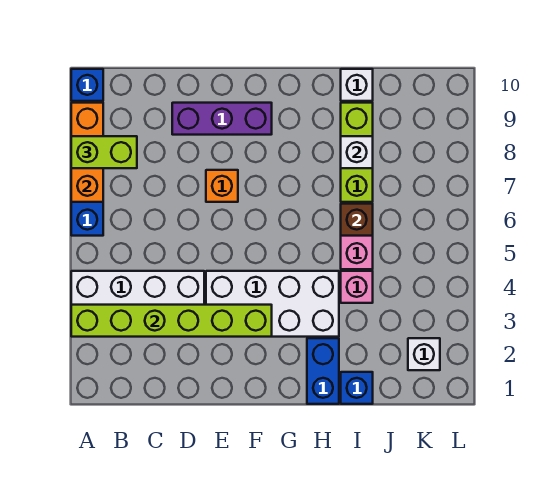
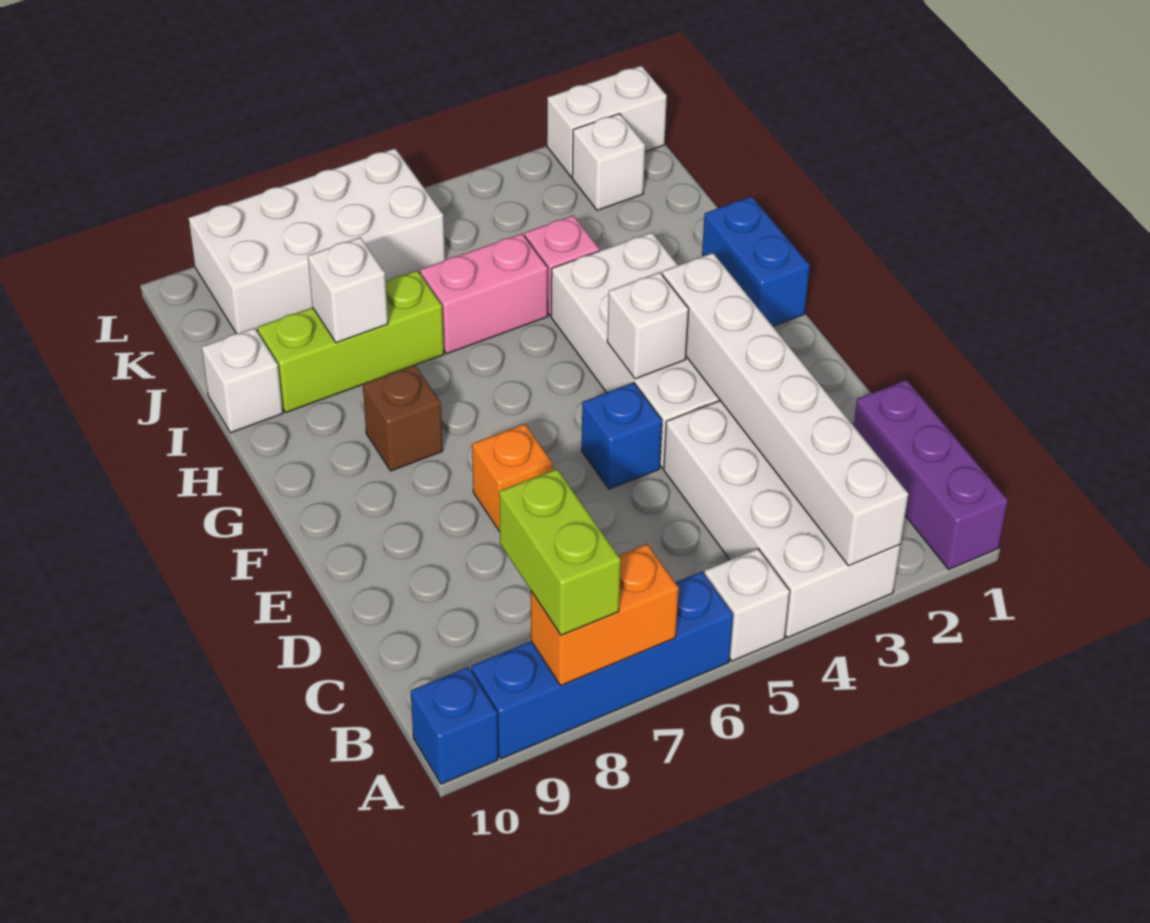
lime 1x6 brick [71,305,272,337] -> white 1x6 brick [662,253,908,566]
none -> white 1x1 brick [704,549,790,661]
orange 1x3 brick [71,103,103,202] -> orange 1x2 brick [531,544,679,685]
purple 1x3 brick [172,103,272,135] -> purple 1x3 brick moved to [854,380,1008,569]
none -> white 1x1 brick [607,272,689,379]
blue 1x2 brick [307,338,339,404] -> blue 1x2 brick turned to [702,196,810,326]
blue 1x1 brick [341,372,373,404] -> blue 1x1 brick moved to [582,382,662,489]
brown 1x1 brick [341,204,373,236] -> brown 1x1 brick moved to [363,365,443,471]
none -> white 2x4 brick [189,148,445,334]
none -> white 1x2 brick [547,66,667,177]

